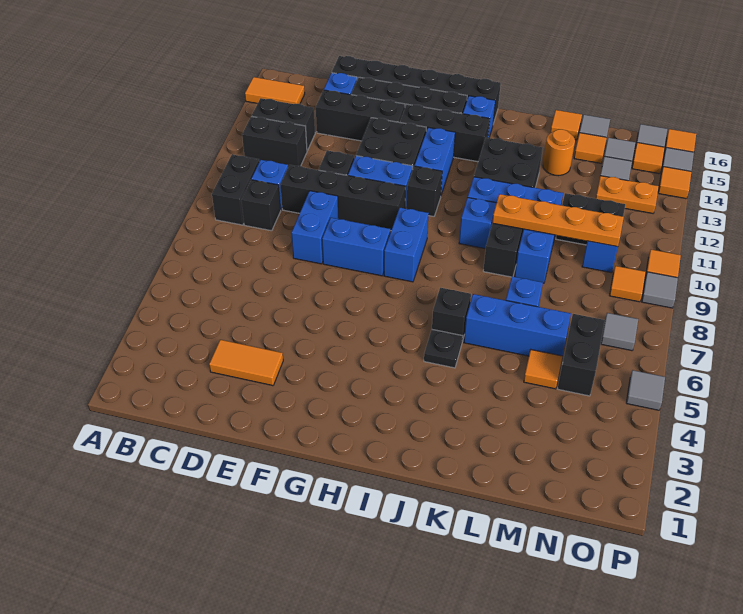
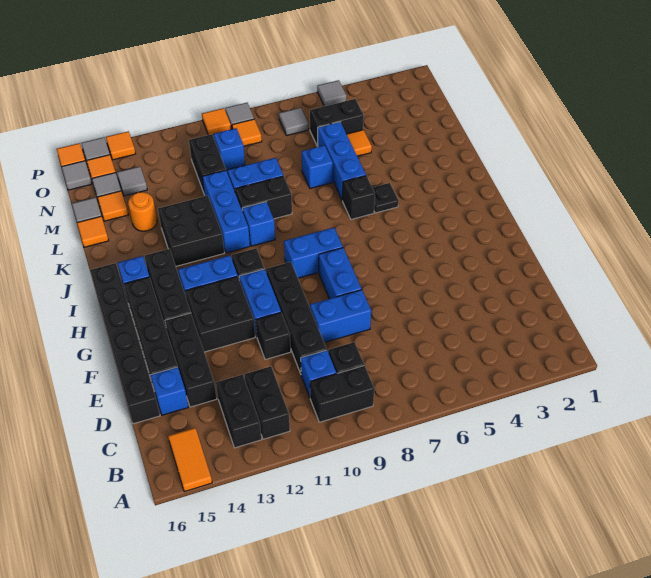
orange 1x2 tile [209,340,283,386] -> none
orange 1x4 plate [492,194,624,247] -> none
orange 1x2 plate [596,176,659,213] -> none

